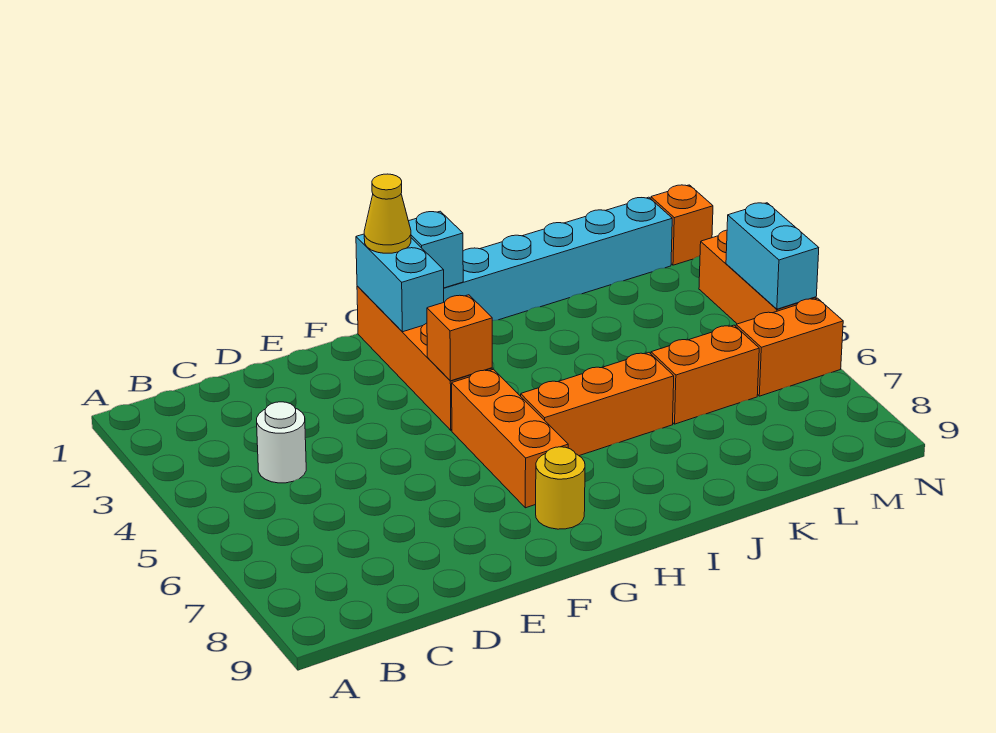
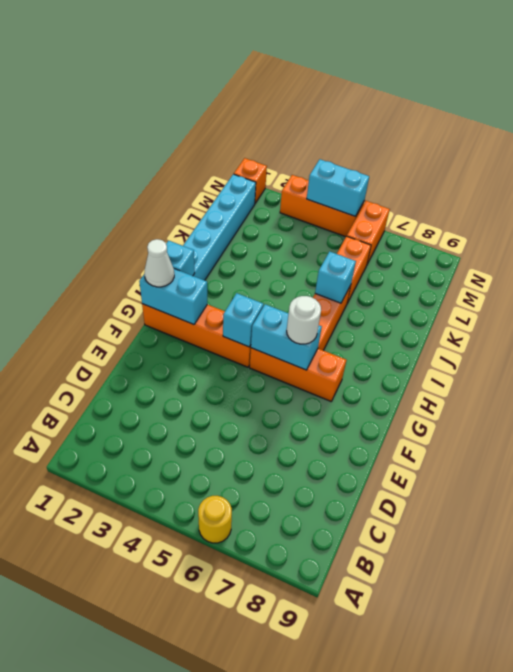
white 1x1 round brick [257,402,306,483] -> white 1x1 round brick moved to [287,296,321,344]
yellow 1x1 cone [364,174,411,253] -> white 1x1 cone [144,239,174,287]
orange 1x1 brick [427,295,492,381] -> cyan 1x1 brick [223,293,263,347]
none -> cyan 1x2 brick [251,304,322,370]
yellow 1x1 round brick [536,447,585,529] -> yellow 1x1 round brick moved to [198,496,232,543]
none -> cyan 1x1 brick [315,251,356,303]

